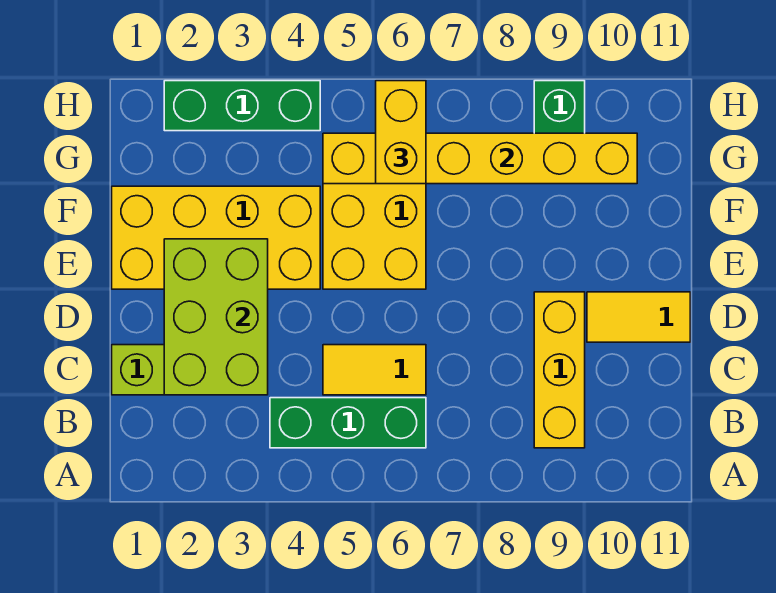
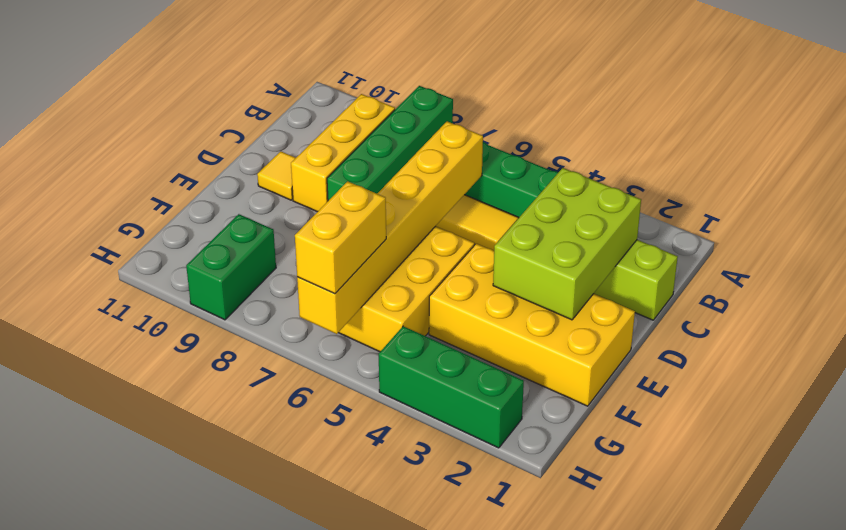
none -> green 1x4 brick [327,86,453,201]
yellow 1x2 tile [587,292,690,342] -> yellow 1x1 tile [257,151,295,200]
yellow 1x6 brick [323,133,637,184] -> yellow 1x6 brick turned to [297,121,483,334]

